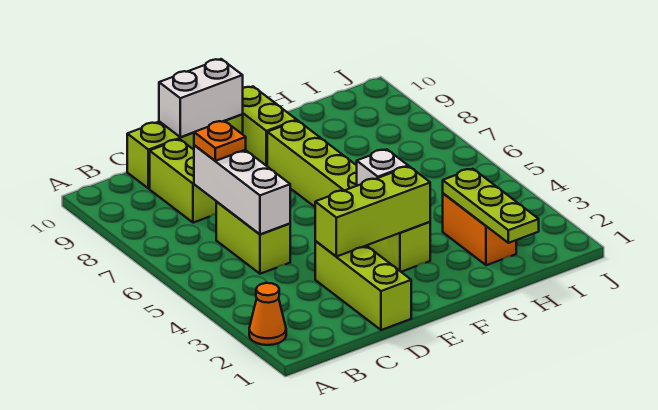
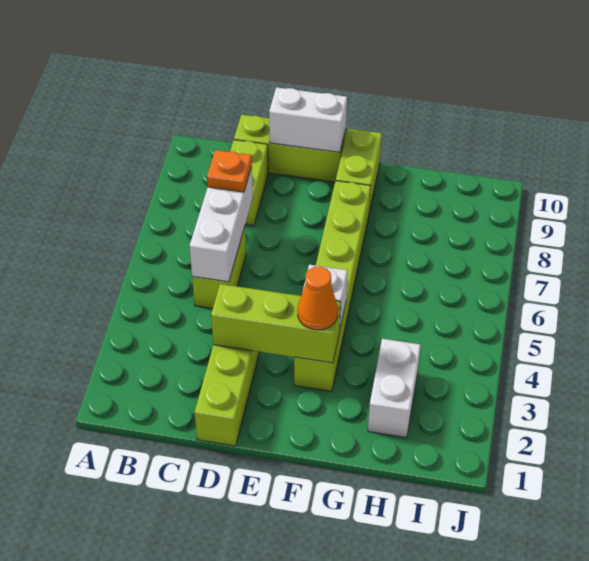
orange 1x1 cone [249,283,286,345] -> orange 1x1 cone moved to [298,266,338,330]
lime 1x3 plate [443,169,539,243] -> none
orange 1x2 brick [443,193,516,265] -> white 1x2 brick [368,339,421,438]

